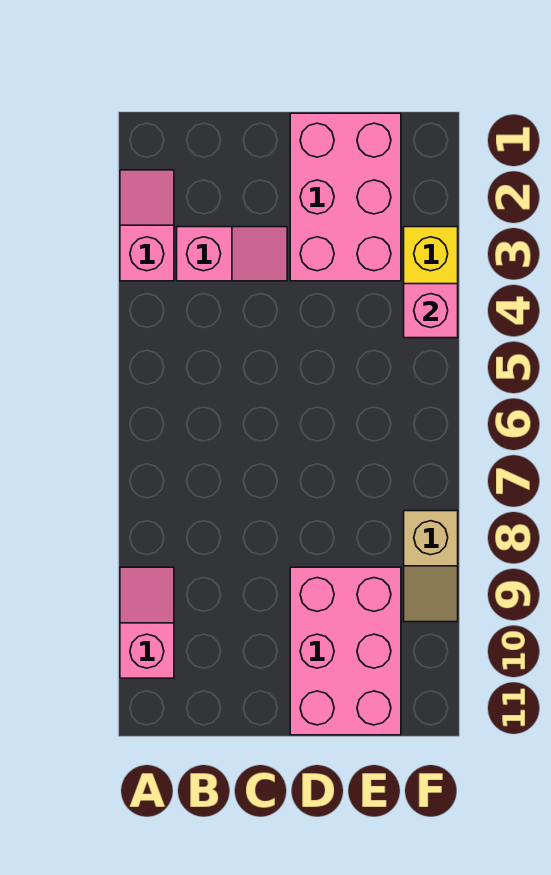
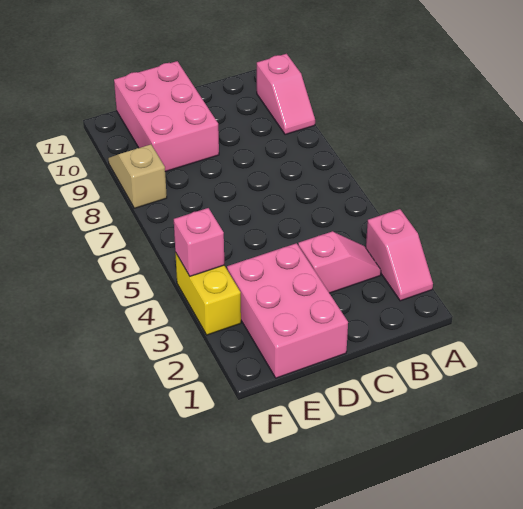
pink 1x2 slope [177,227,287,281] -> pink 1x2 slope turned to [298,231,381,293]

